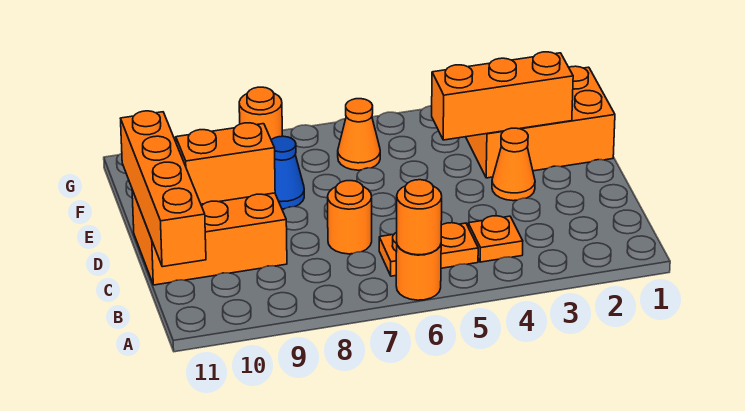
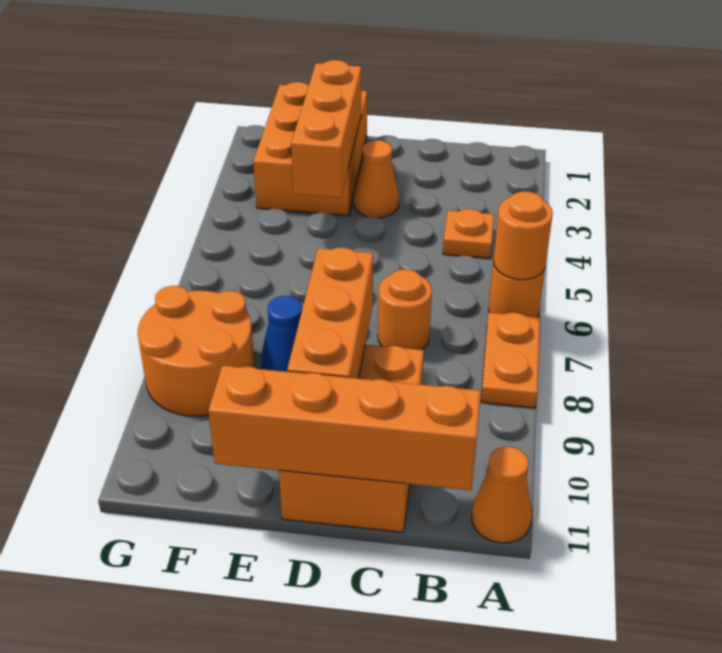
orange 1x2 plate [379,223,478,276] -> orange 1x2 plate moved to [481,312,540,408]
orange 1x2 brick [176,123,275,204] -> orange 1x3 brick [287,247,373,379]
orange 1x1 cone [338,99,380,170] -> orange 1x1 cone moved to [472,447,532,543]
orange 1x1 round brick [239,87,282,140] -> orange 2x2 round brick [138,286,255,416]

